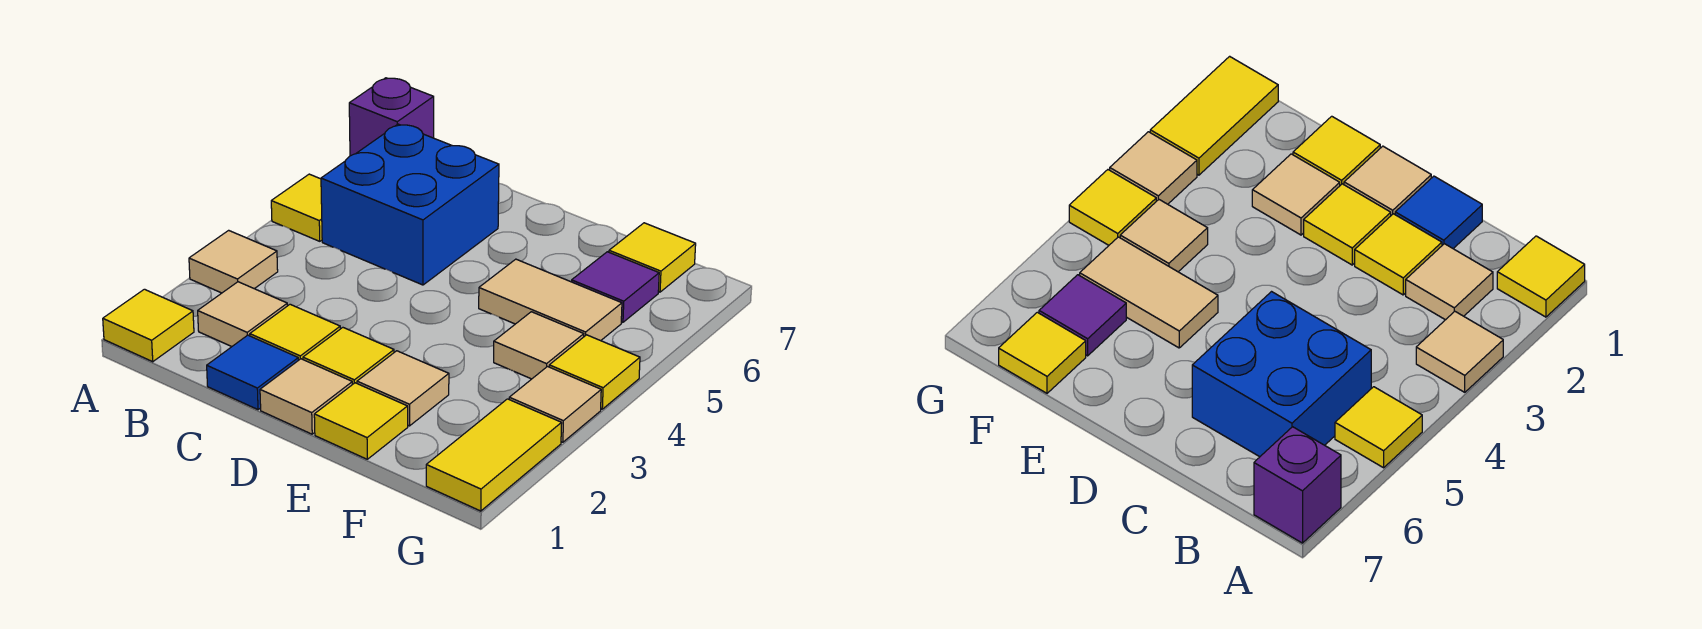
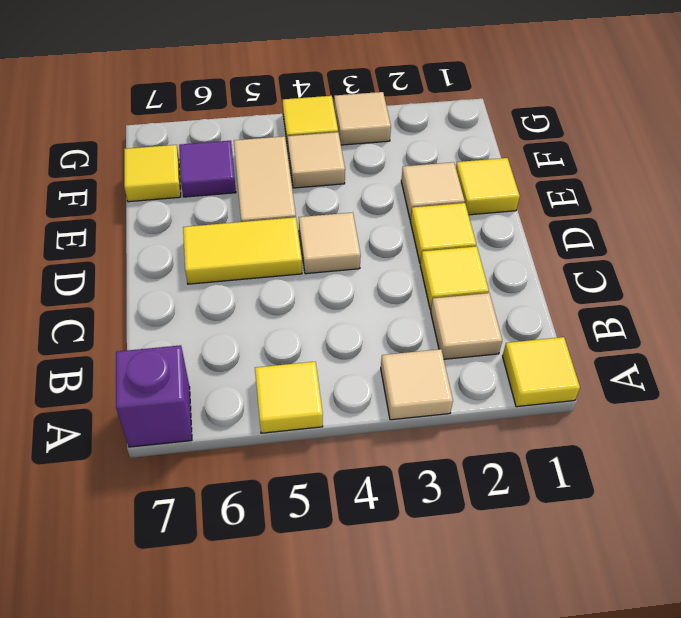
blue 2x2 brick [321,124,499,285] -> none
blue 1x1 tile [207,335,298,410] -> none
tan 1x1 tile [260,359,352,434] -> tan 1x1 tile moved to [299,212,361,274]
yellow 1x2 tile [426,399,562,511] -> yellow 1x2 tile moved to [183,217,302,284]

